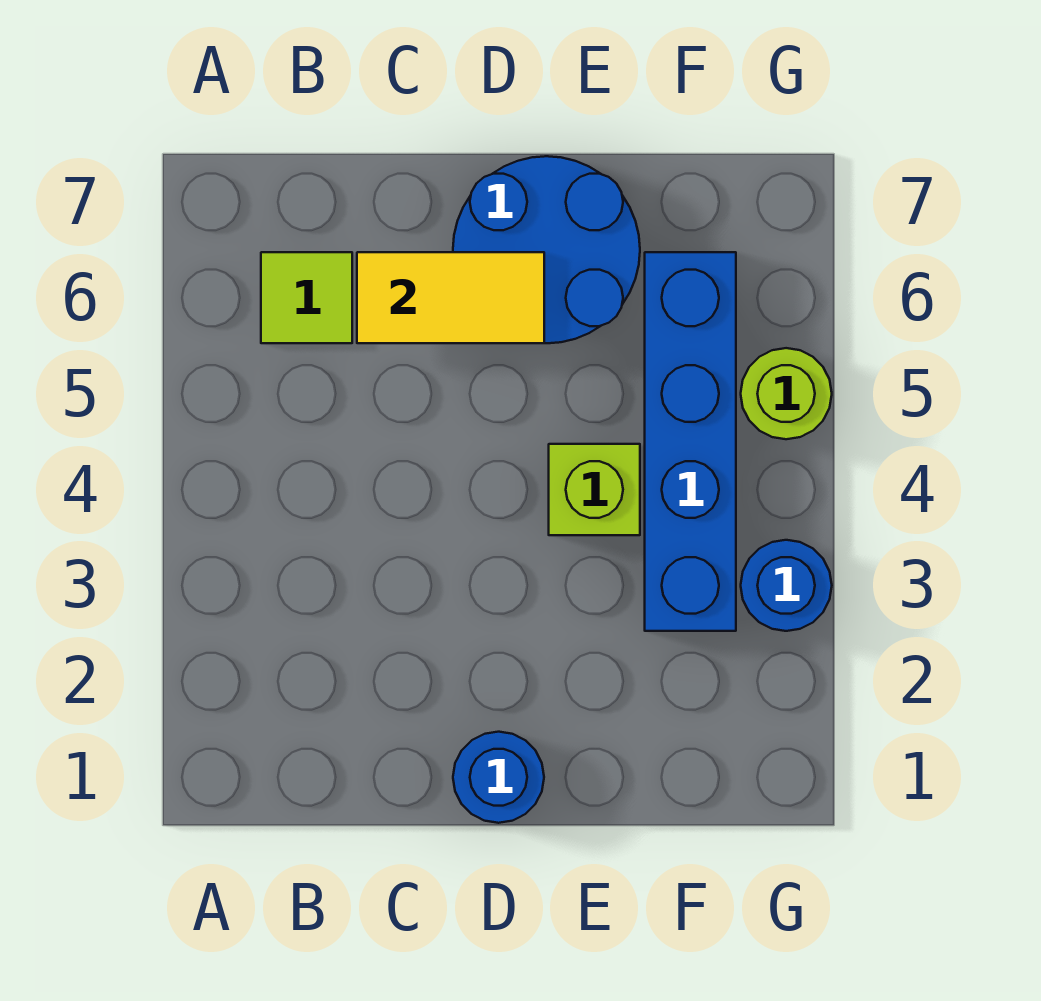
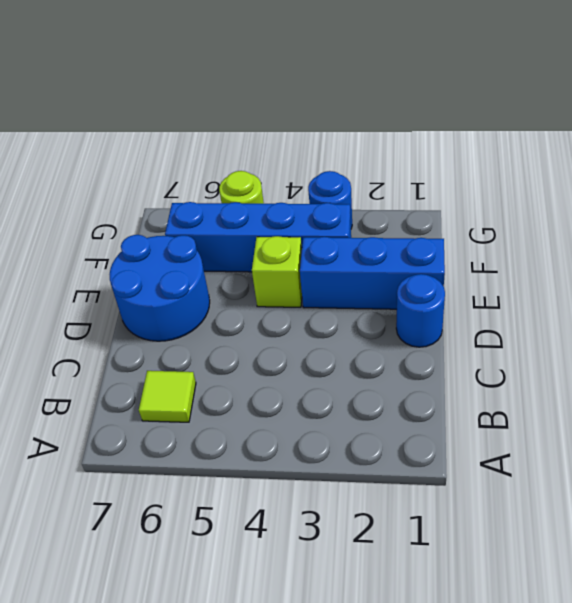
yellow 1x2 tile [357,252,544,343] -> none
none -> blue 1x3 brick [300,237,445,309]

